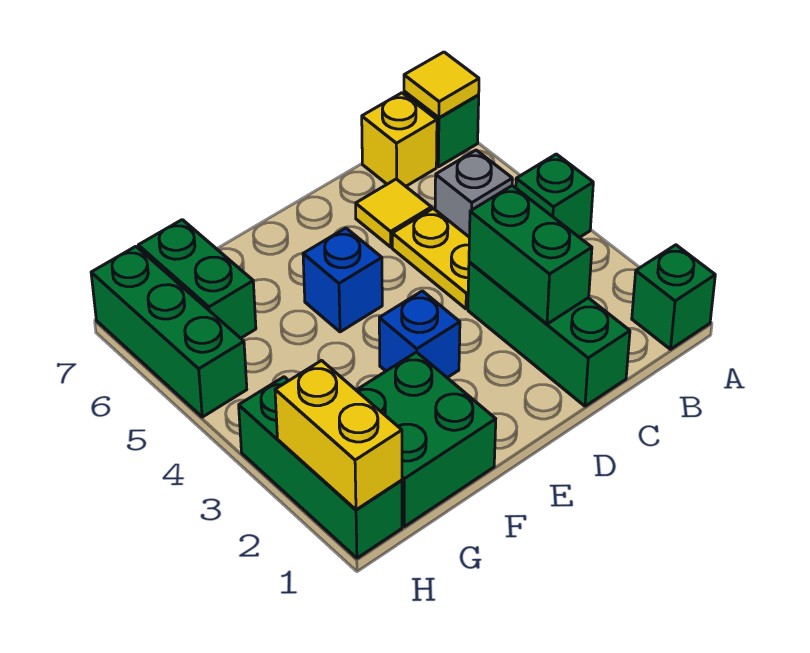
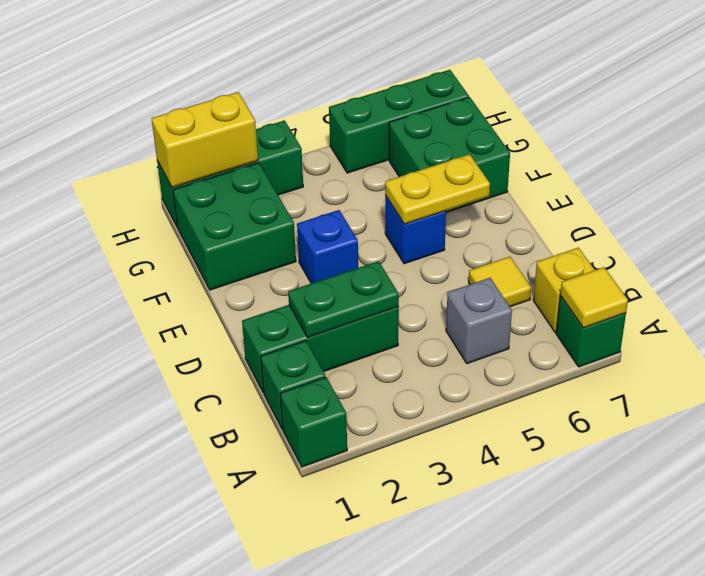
green 1x1 brick [516,154,593,238] -> green 1x1 brick moved to [261,341,325,429]
green 1x2 brick [469,186,592,324] -> green 1x2 plate [288,261,399,337]
yellow 1x2 plate [392,209,469,309] -> yellow 1x2 plate moved to [385,154,490,224]
green 1x2 brick [138,220,256,338] -> green 2x2 brick [389,97,510,212]

